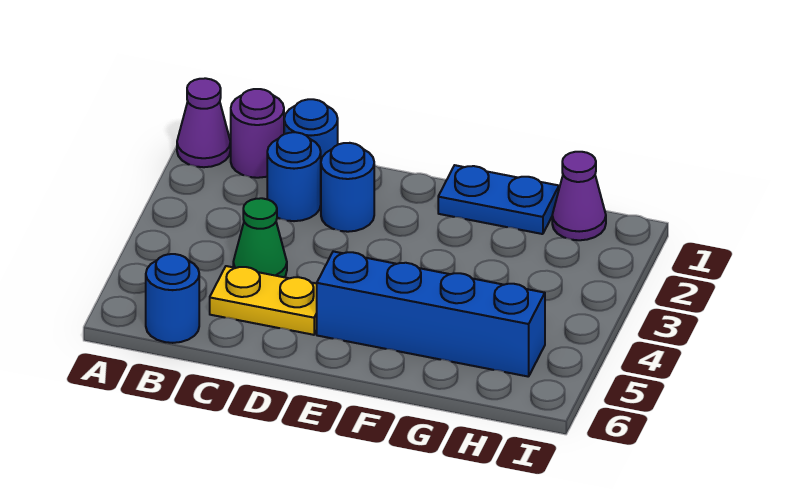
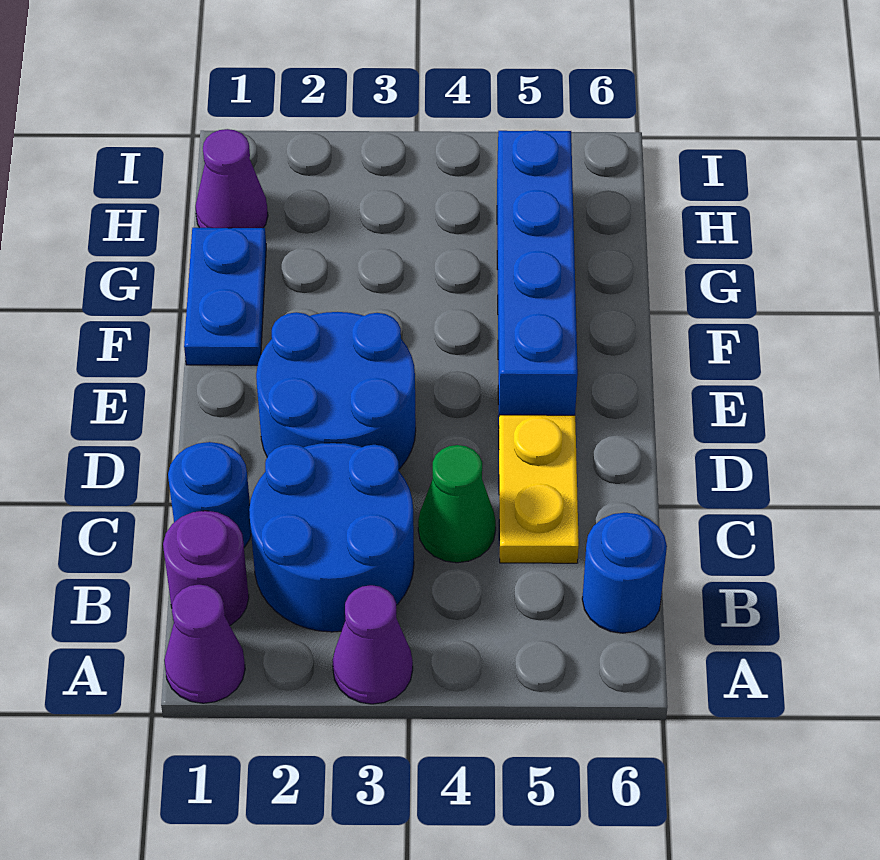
none -> purple 1x1 cone [333,585,413,704]
blue 1x1 round brick [267,132,321,221] -> blue 2x2 round brick [249,443,414,632]
blue 1x1 round brick [321,143,374,232] -> blue 2x2 round brick [256,312,416,469]

